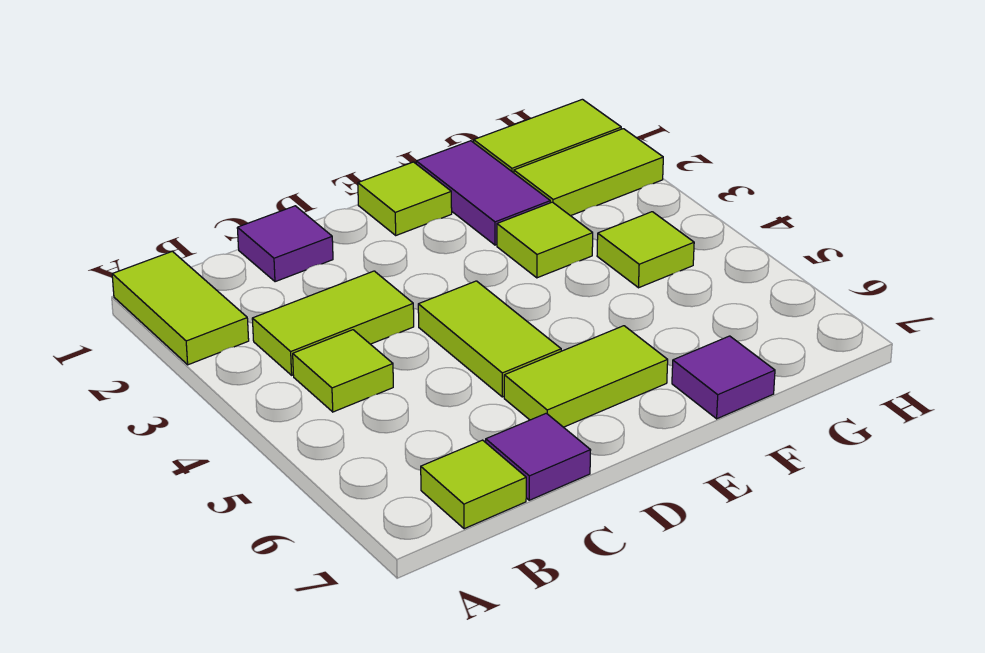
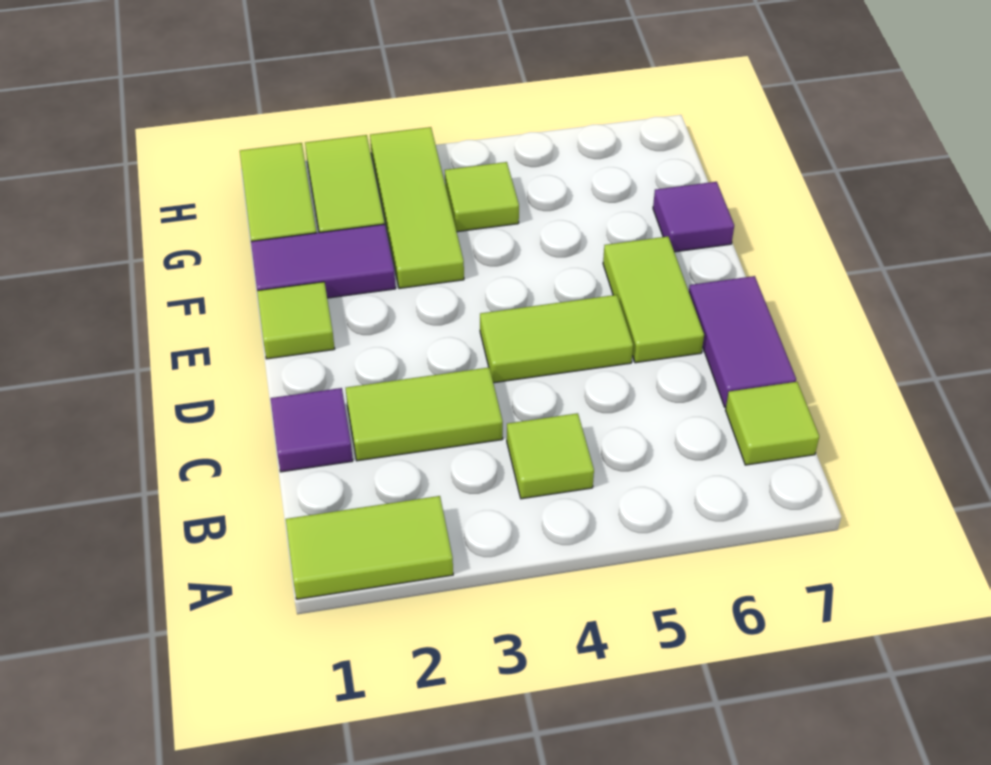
lime 1x2 tile [252,271,414,375] -> lime 1x2 tile turned to [346,367,503,461]
purple 1x1 tile [486,413,591,500] -> purple 1x2 tile [689,276,796,407]
lime 1x1 tile [497,202,593,278] -> lime 1x3 tile [370,127,464,289]

